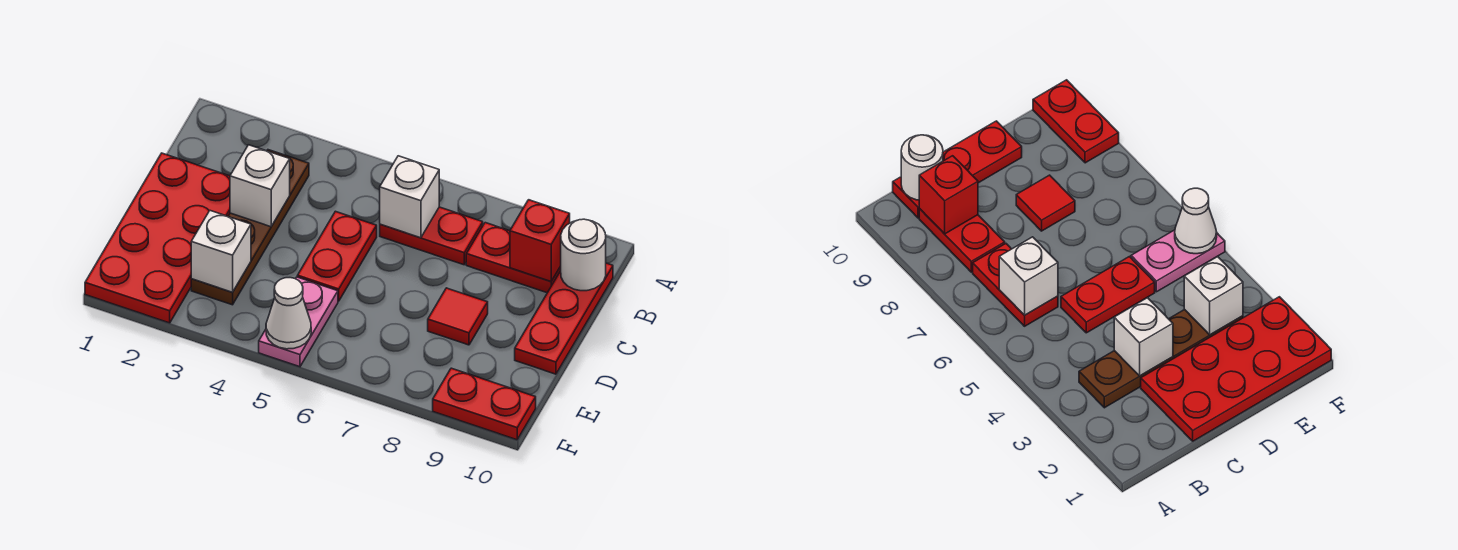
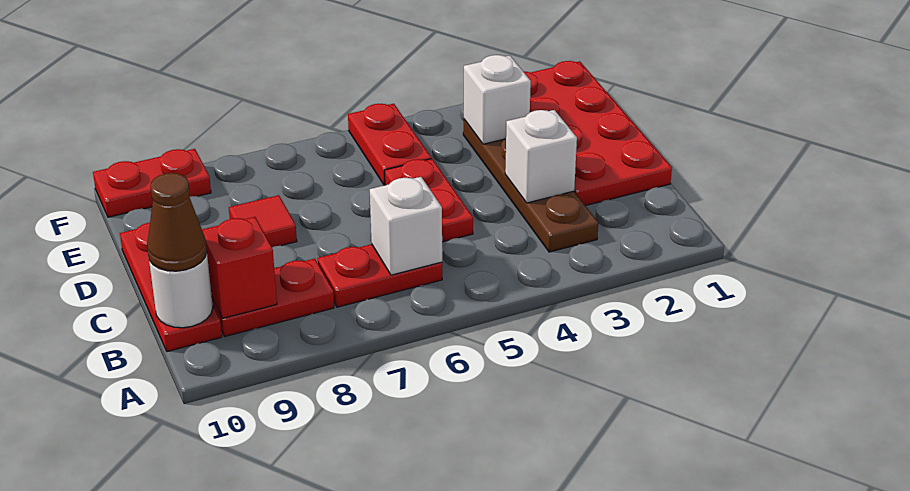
none -> brown 1x1 cone [147,173,207,271]
pink 1x2 plate [259,277,338,367] -> red 1x2 plate [348,104,431,185]
white 1x1 cone [266,278,311,349] -> none

